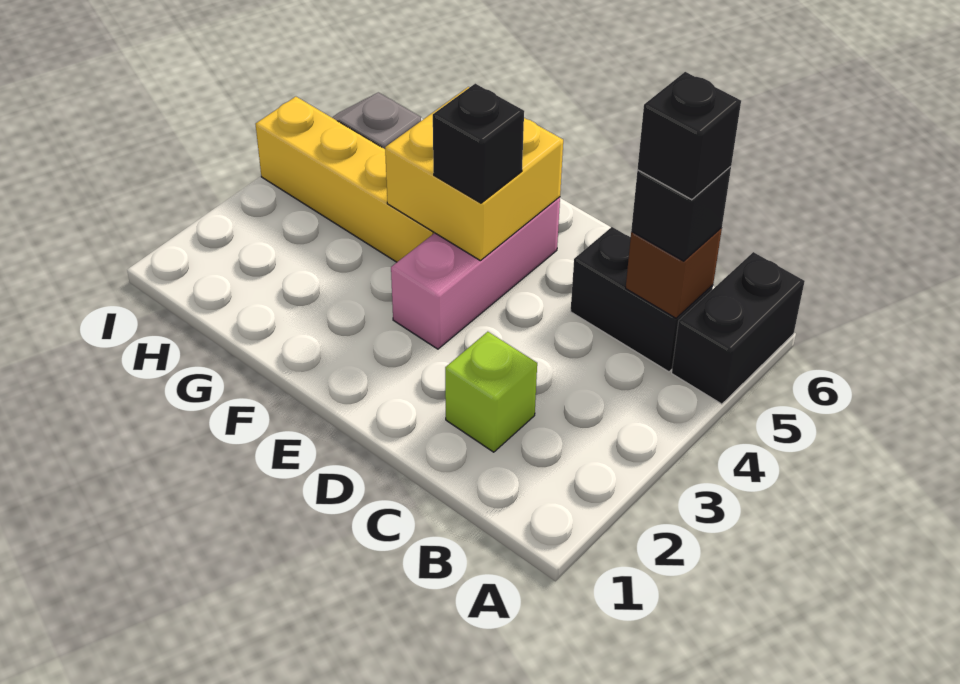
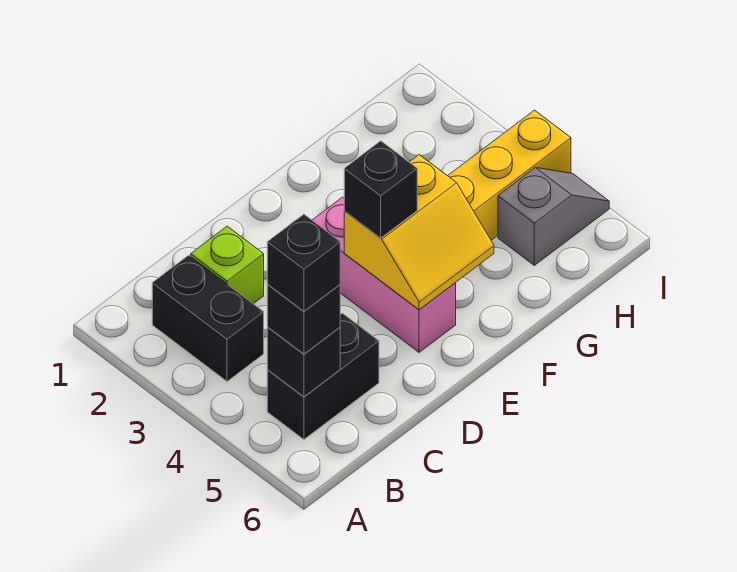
black 1x2 brick [672,252,805,404] -> black 1x2 brick moved to [152,255,264,381]
brown 1x1 brick [626,228,722,318] -> black 1x1 brick [267,327,340,397]
yellow 2x2 brick [385,87,563,261] -> yellow 2x2 slope [344,155,494,310]

